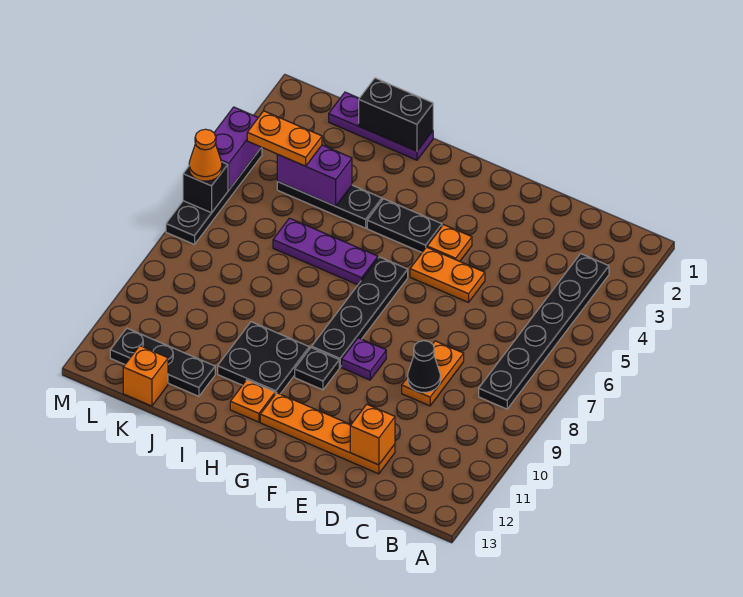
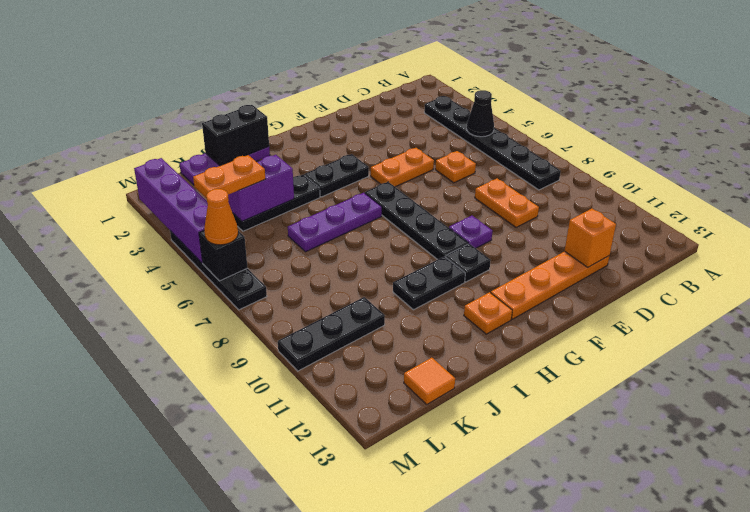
black 1x1 cone [408,341,440,392] -> black 1x1 cone moved to [467,90,494,137]
orange 1x1 plate [427,225,472,261] -> orange 1x1 plate moved to [435,151,476,183]
black 2x2 plate [218,322,309,394] -> black 1x2 plate [393,256,465,310]
black 1x3 plate [110,328,215,396] -> black 1x3 plate moved to [278,297,385,371]
orange 1x1 brick [123,346,168,406] -> orange 1x1 tile [404,358,455,404]
purple 1x2 brick [214,107,261,190] -> purple 1x4 brick [134,158,208,263]

